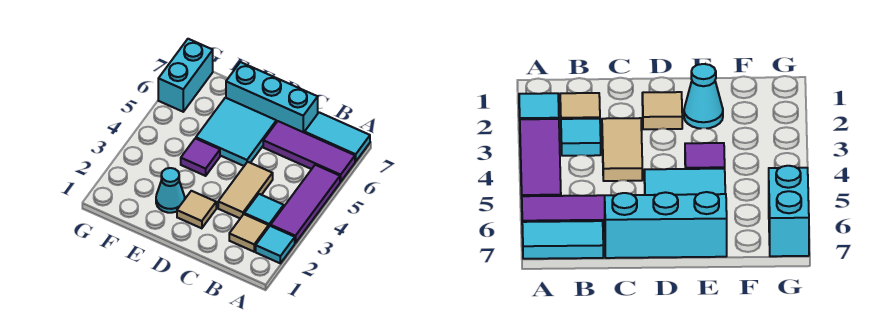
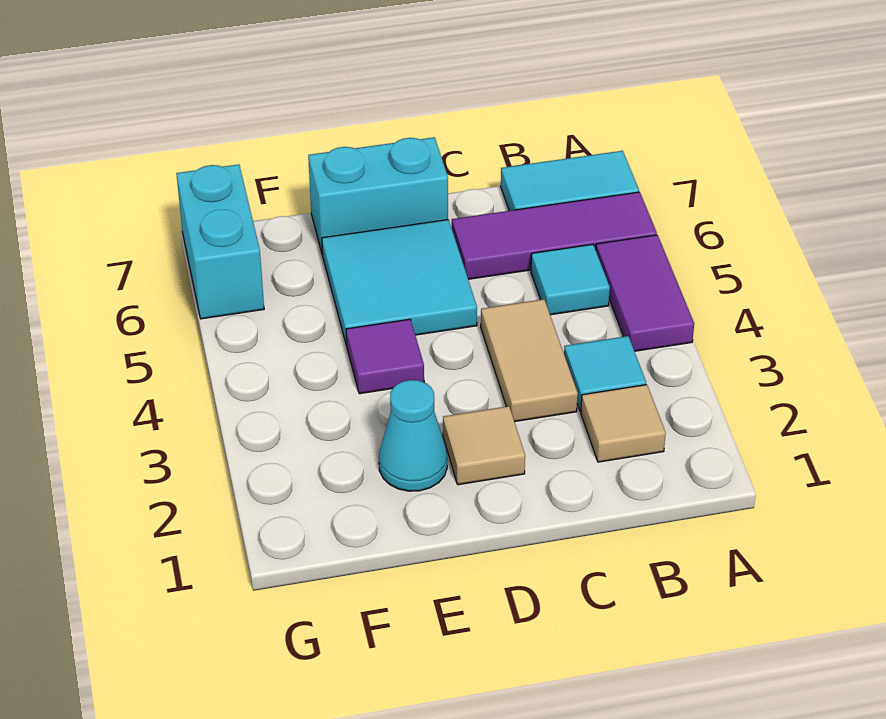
cyan 1x1 tile [256,226,295,263] -> cyan 1x1 tile moved to [531,244,610,315]
purple 1x3 tile [271,165,340,243] -> purple 1x2 tile [596,235,694,351]
cyan 1x3 brick [226,62,318,133] -> cyan 1x2 brick [308,137,448,255]

